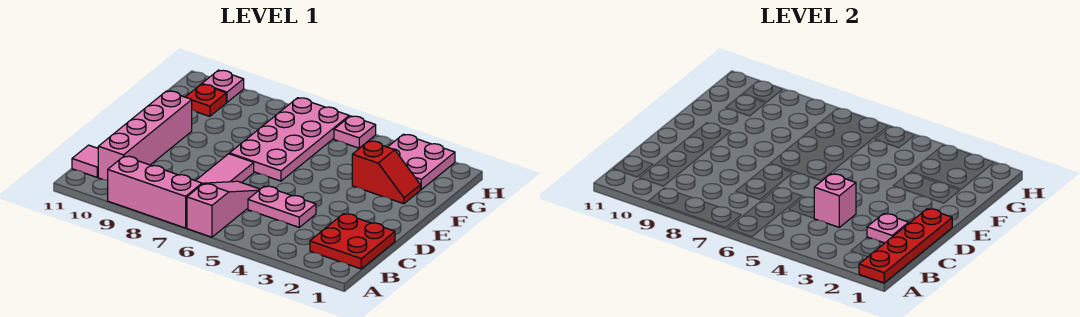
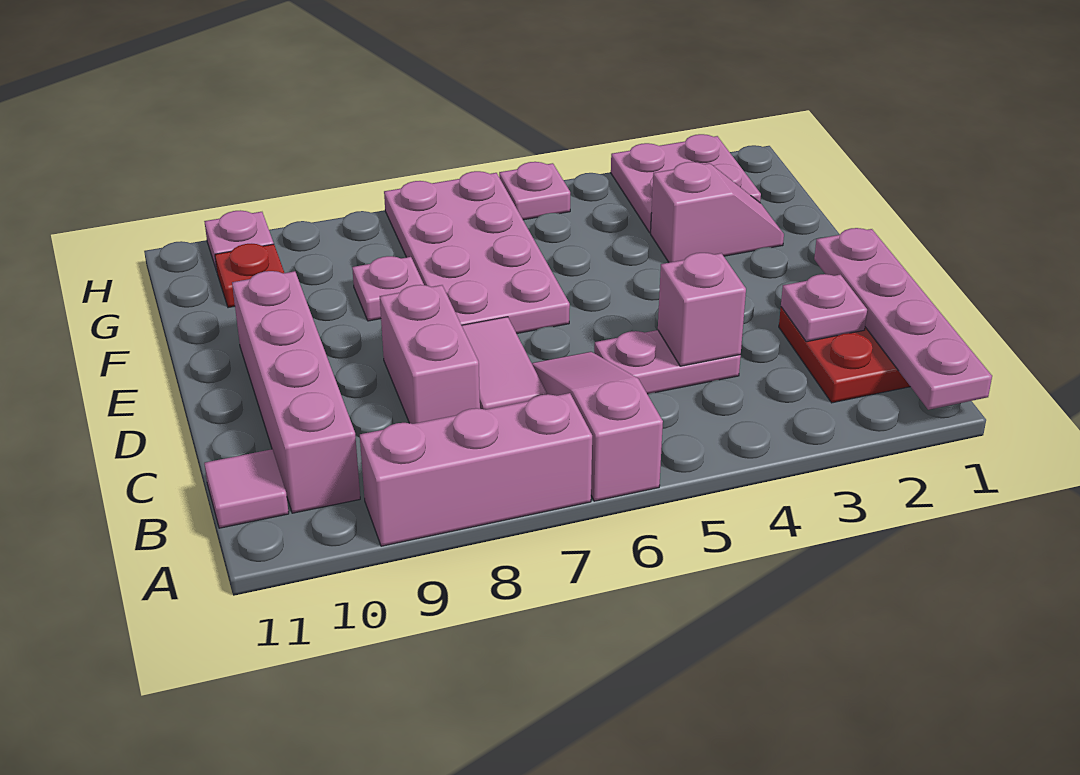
red 1x4 plate [859,209,952,283] -> pink 1x4 plate [814,228,992,410]
none -> pink 1x2 brick [380,285,480,424]
red 1x2 slope [352,141,420,204] -> pink 1x2 slope [651,162,784,263]
none -> pink 1x1 plate [352,256,424,321]

